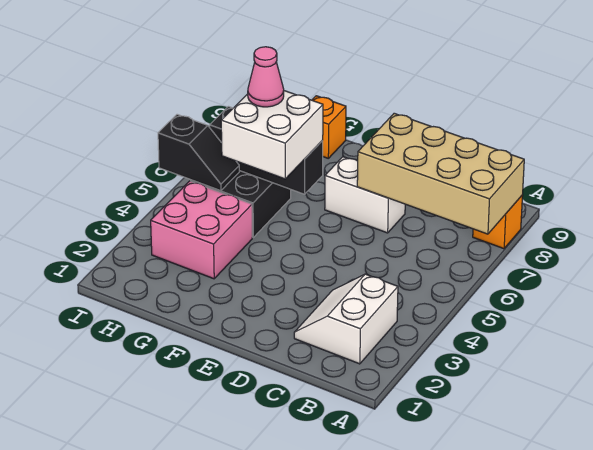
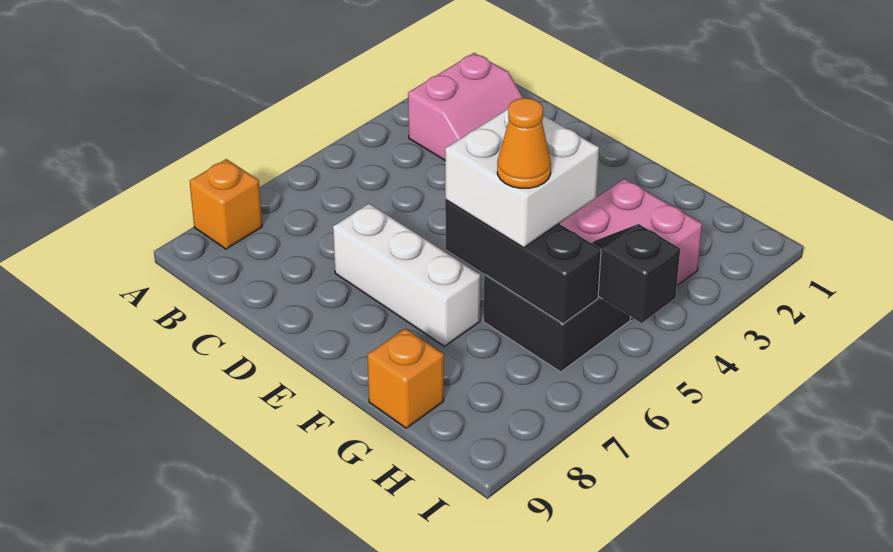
tan 2x4 brick [357,113,524,234] -> none
white 2x2 slope [294,274,398,364] -> pink 2x2 slope [408,53,523,160]
white 1x2 brick [325,157,405,233] -> white 1x3 brick [333,204,481,346]
pink 1x1 cone [248,47,284,107] -> orange 1x1 cone [497,98,551,188]

